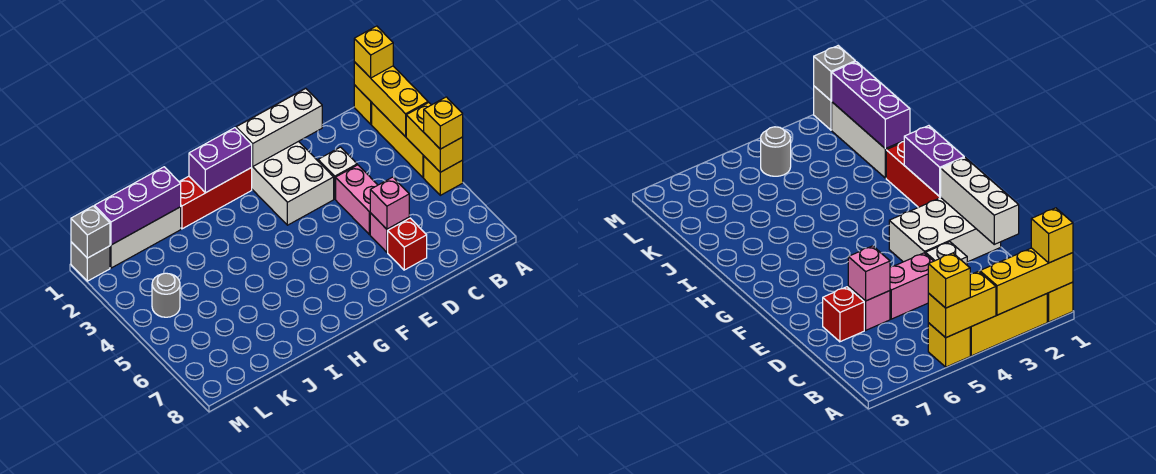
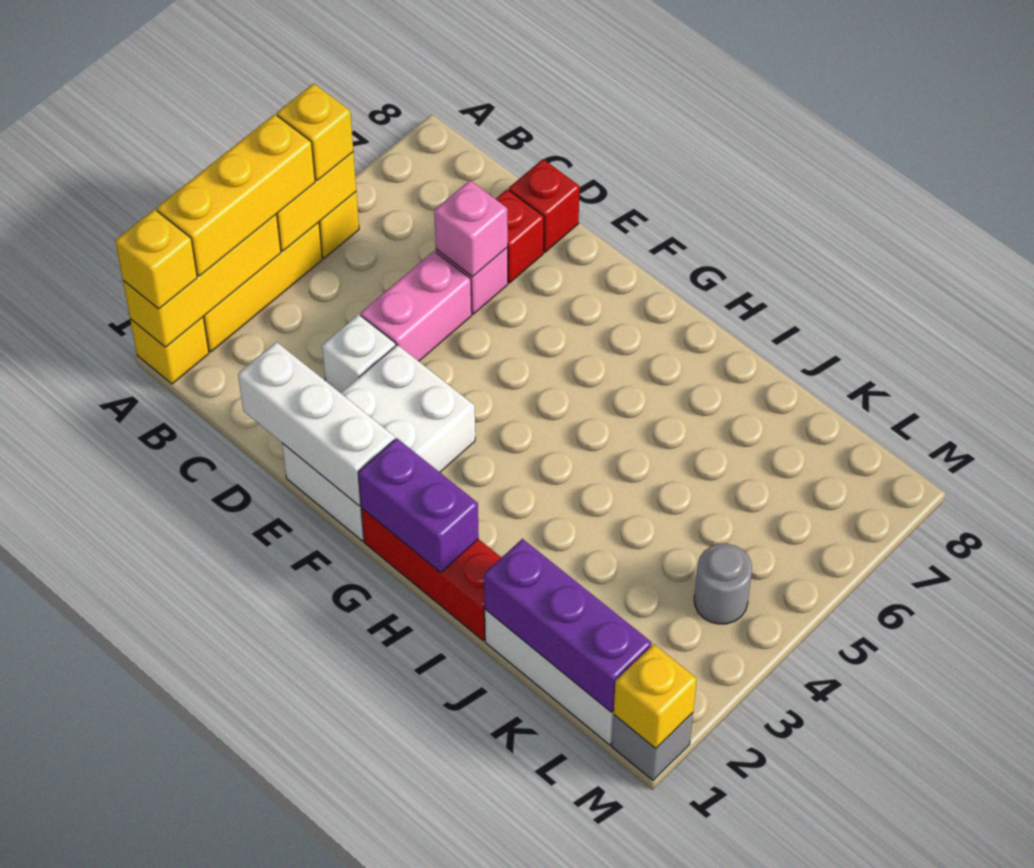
none -> yellow 1x3 brick [157,114,315,276]
none -> red 1x1 brick [509,159,580,252]
grey 1x1 brick [71,206,110,258] -> yellow 1x1 brick [614,644,697,749]

